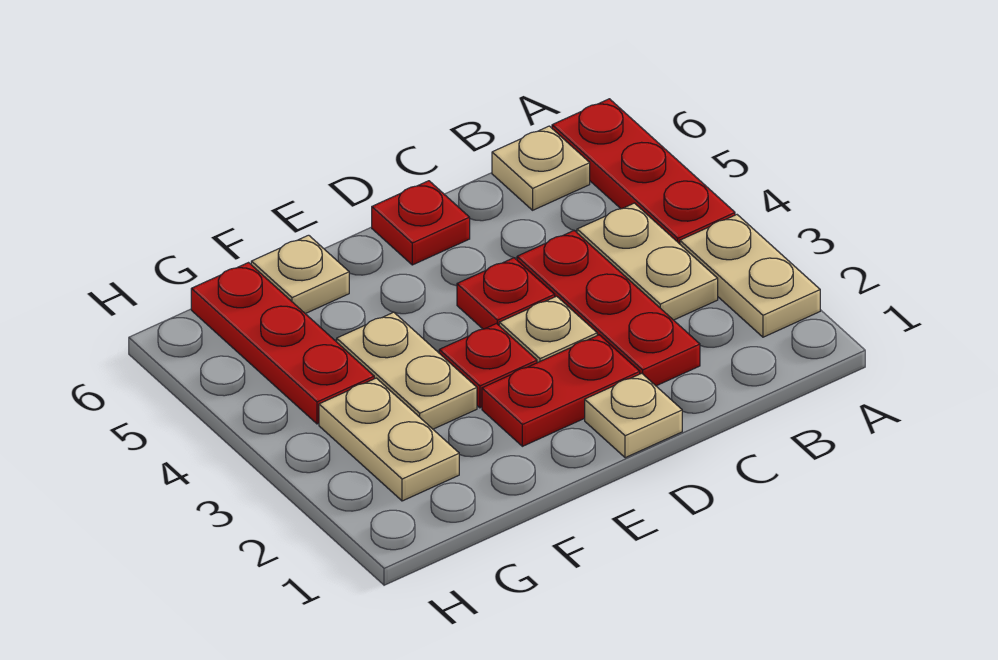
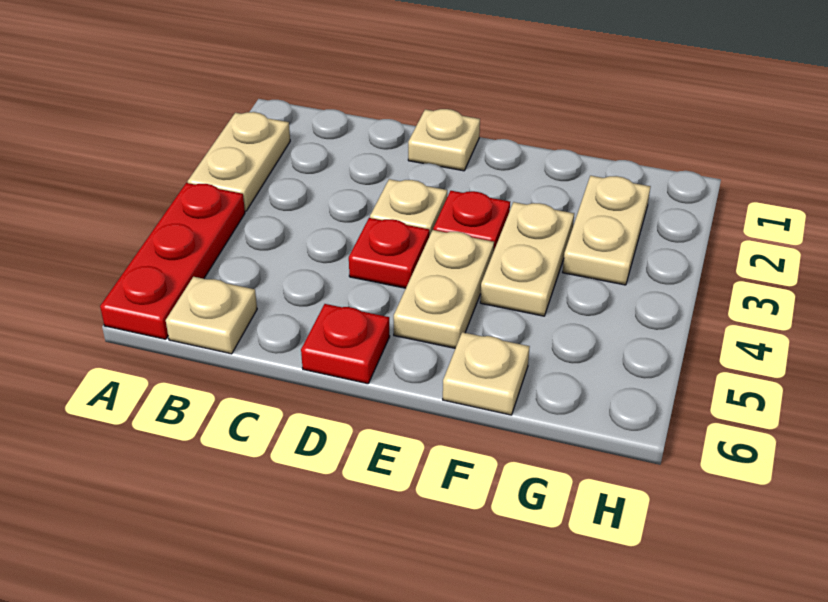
tan 1x2 plate [577,203,718,320] -> tan 1x2 plate moved to [394,230,494,348]
red 1x3 plate [517,231,700,386] -> none
red 1x2 plate [482,335,640,446] -> none
red 1x3 plate [191,263,374,424] -> none

